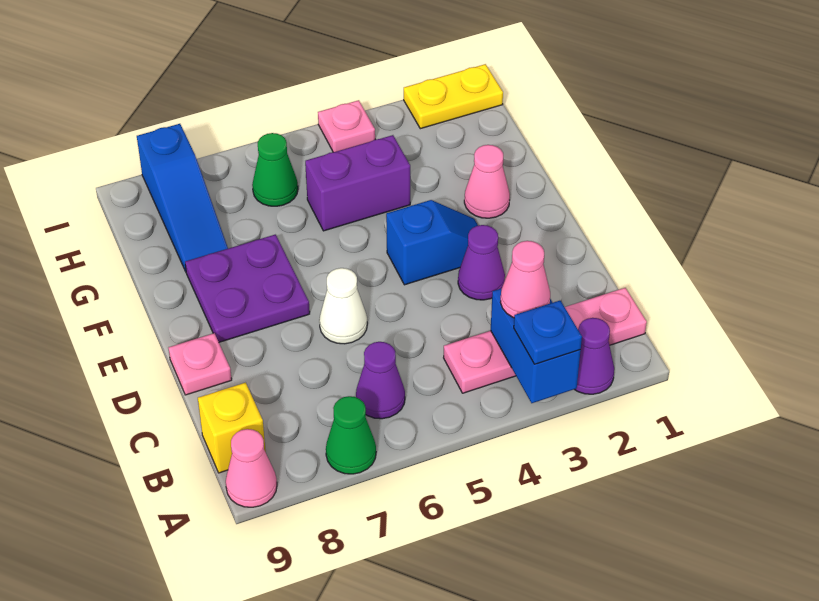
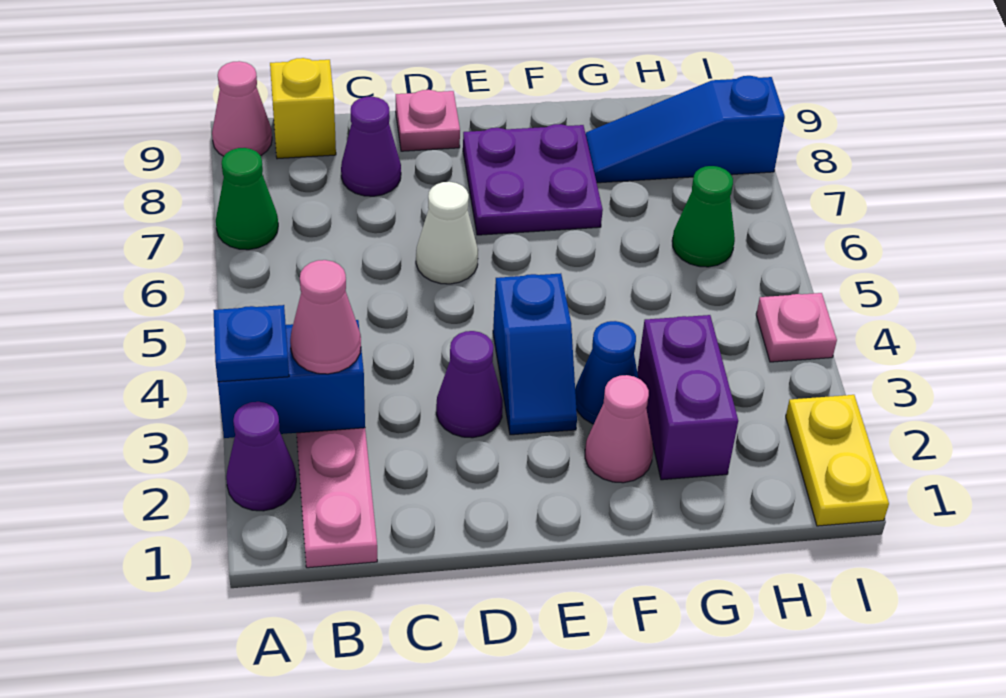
purple 1x1 cone [356,342,405,419] -> purple 1x1 cone moved to [341,97,401,196]
none -> blue 1x1 cone [575,321,638,424]
purple 1x2 brick [305,135,410,231] -> purple 1x2 brick moved to [637,315,738,480]

